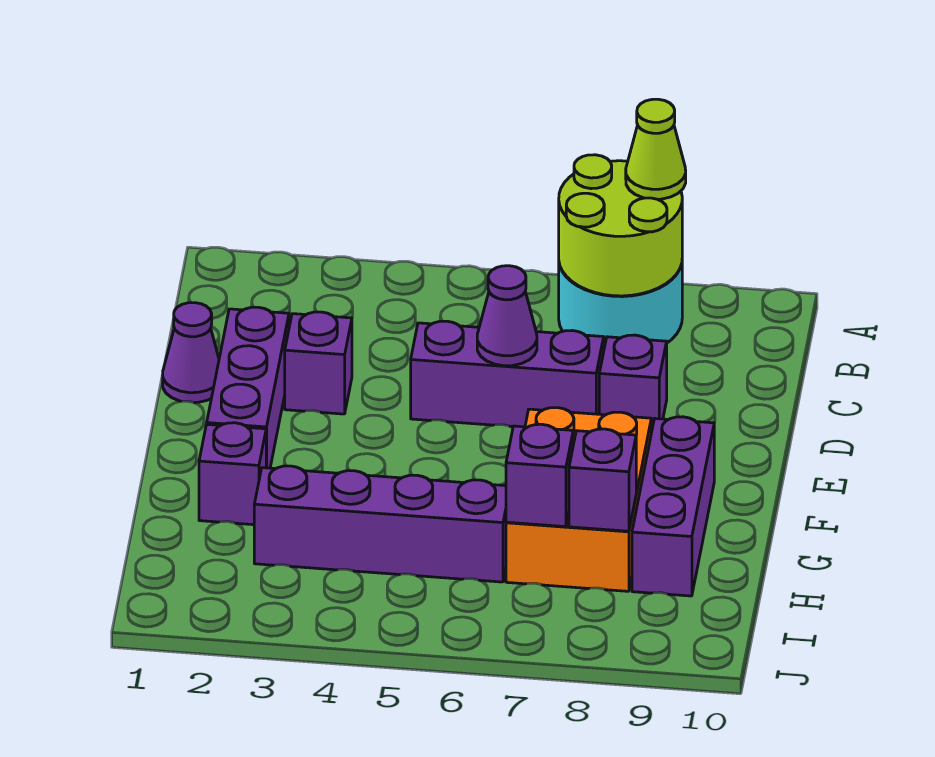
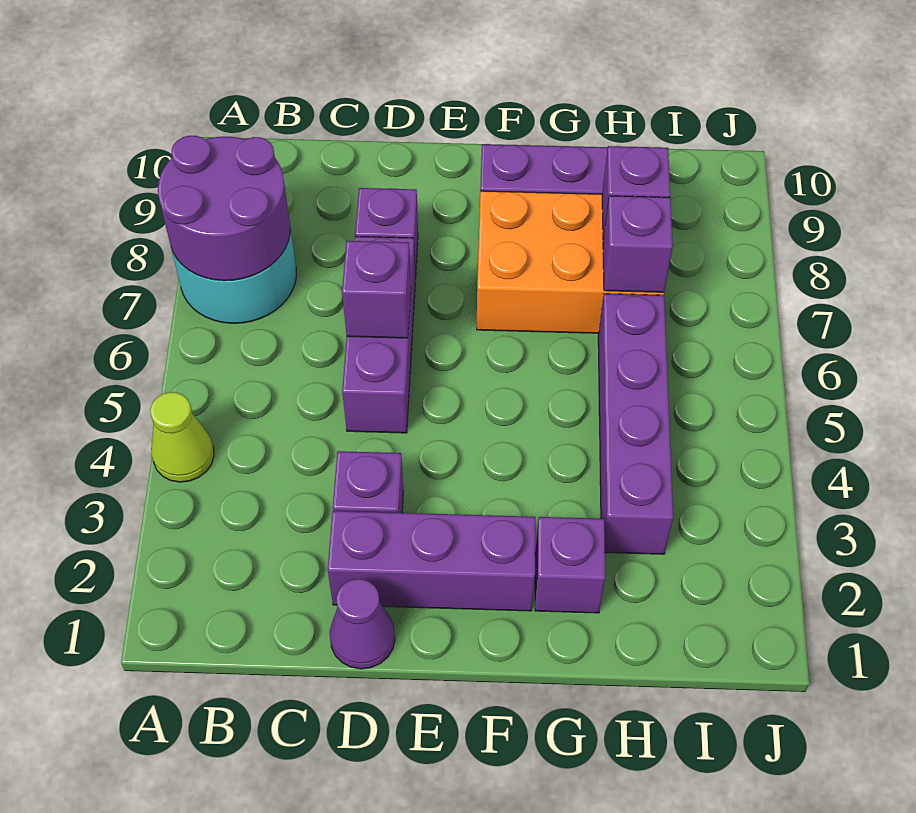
lime 2x2 round brick [559,155,682,296] -> purple 2x2 round brick [158,136,290,281]
lime 1x1 cone [626,99,686,199] -> lime 1x1 cone moved to [150,392,214,482]
purple 1x1 cone [477,266,537,366] -> purple 1x1 brick [342,241,411,338]

